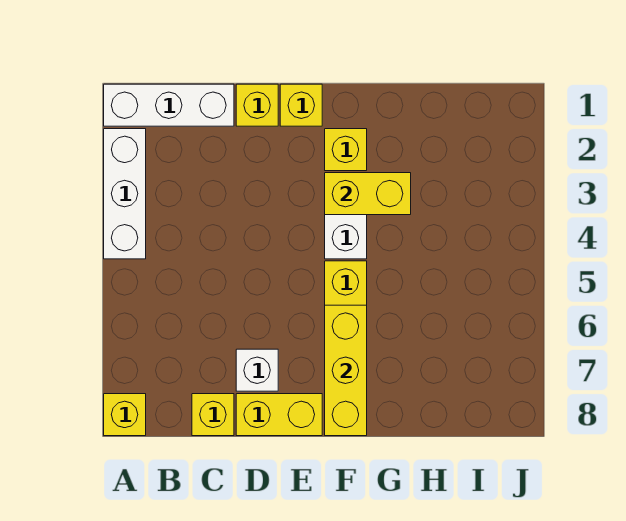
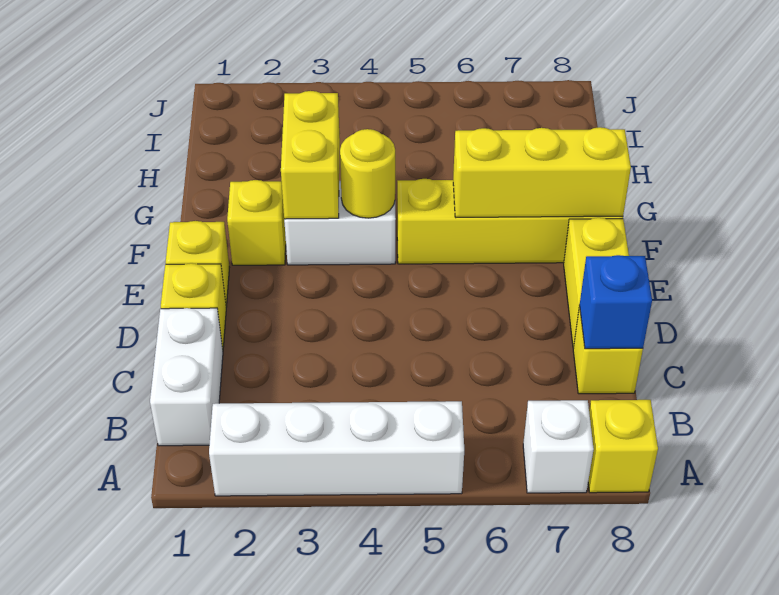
white 1x3 brick [104,84,234,126] -> white 1x2 brick [150,308,223,446]
white 1x3 brick [104,129,146,259] -> white 1x4 brick [209,401,464,496]
none -> blue 1x1 brick [580,255,652,349]
white 1x1 brick [236,349,278,391] -> white 1x1 brick moved to [523,400,594,493]
none -> yellow 1x1 round brick [340,129,395,218]

